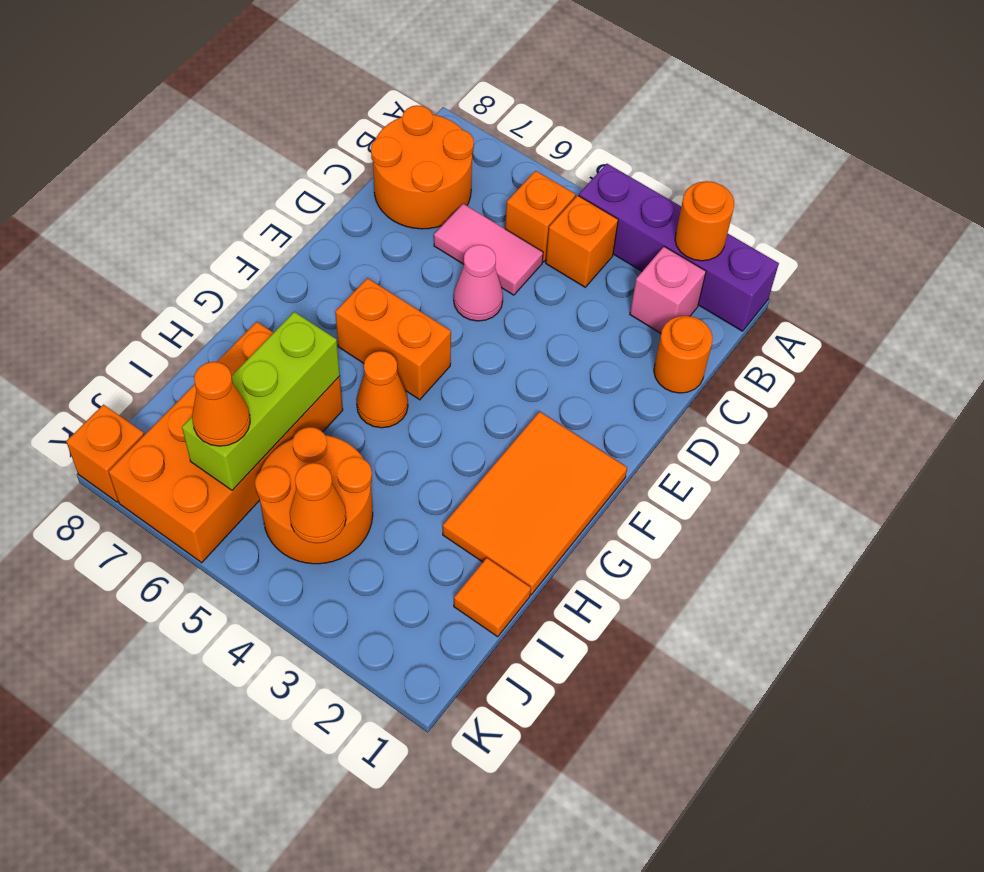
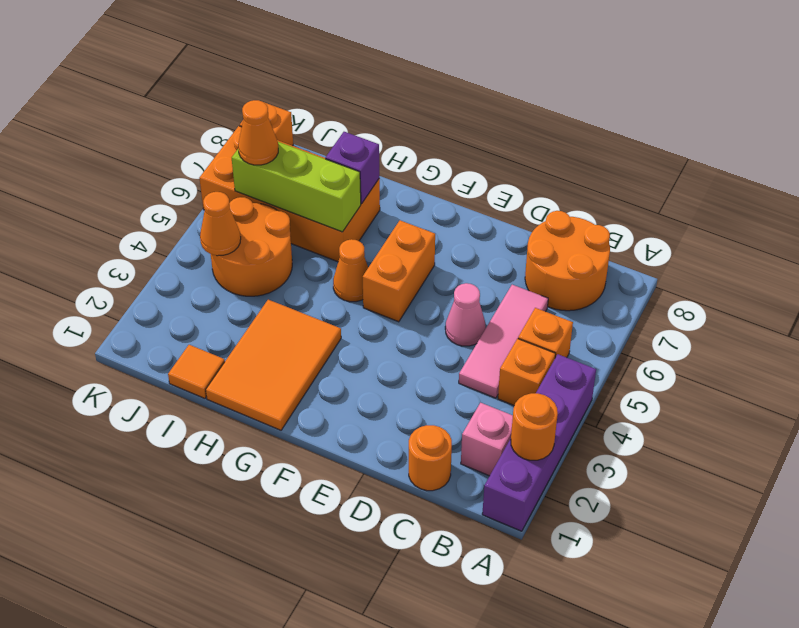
pink 1x2 tile [434,204,543,295] -> pink 1x3 tile [459,285,548,398]
orange 2x3 tile [443,412,627,595] -> orange 2x3 tile turned to [206,300,341,430]
none -> purple 1x1 brick [325,132,379,204]

